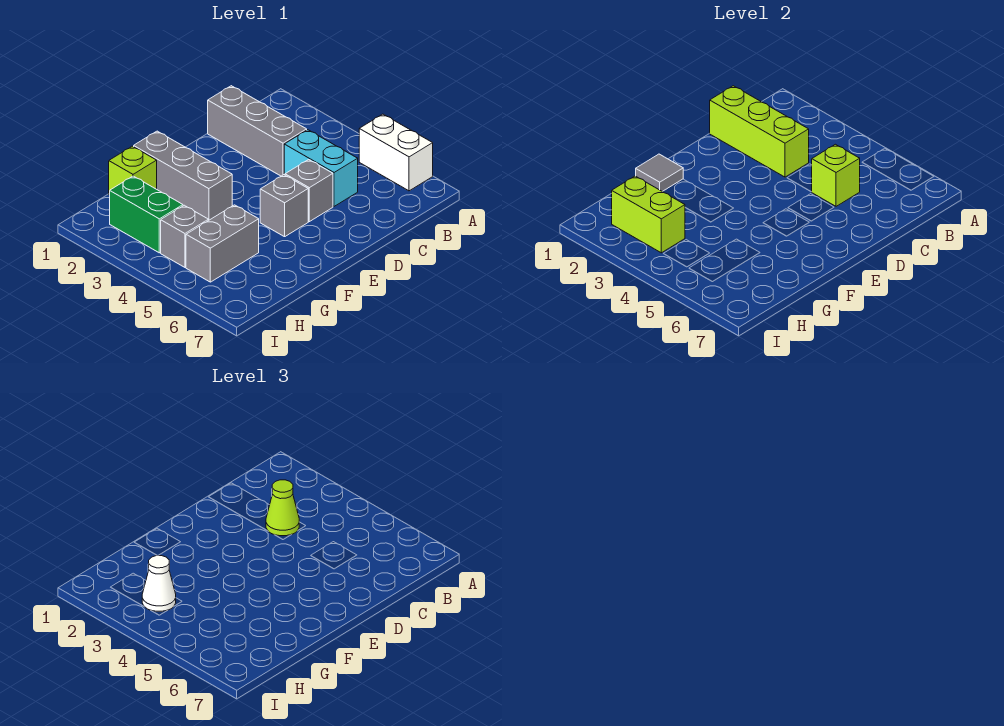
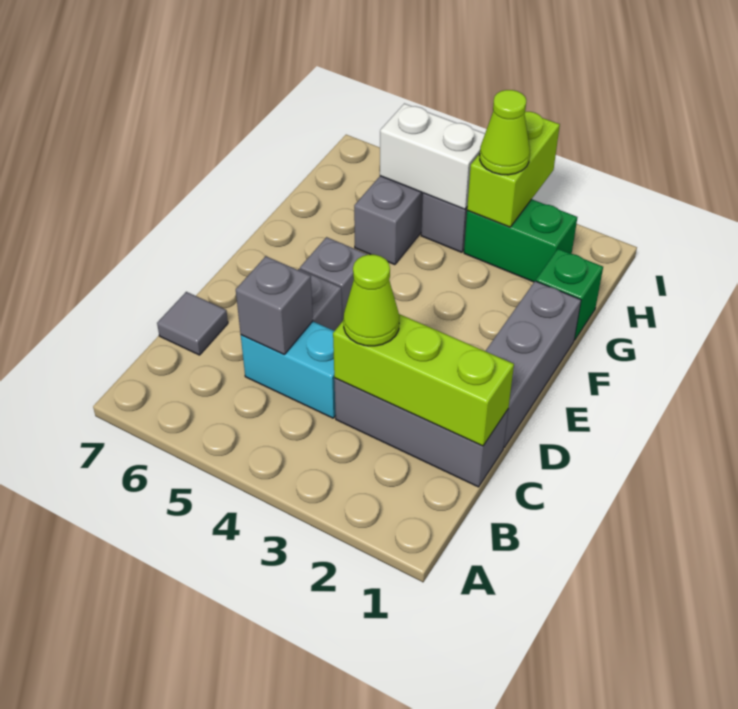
white 1x2 brick [359,114,433,191] -> white 1x2 brick moved to [380,103,485,209]
lime 1x1 brick [812,144,860,206] -> grey 1x1 brick [236,256,313,355]
grey 1x3 brick [134,131,232,221] -> grey 1x3 brick turned to [486,281,581,447]
grey 1x1 tile [636,154,683,191] -> grey 1x1 tile moved to [157,292,228,355]
lime 1x1 brick [109,146,157,195] -> green 1x1 brick [536,249,603,340]
lime 1x2 brick [612,176,685,253] -> lime 1x2 brick turned to [467,112,560,227]
white 1x1 cone [142,556,176,611] -> lime 1x1 cone [480,90,530,175]

